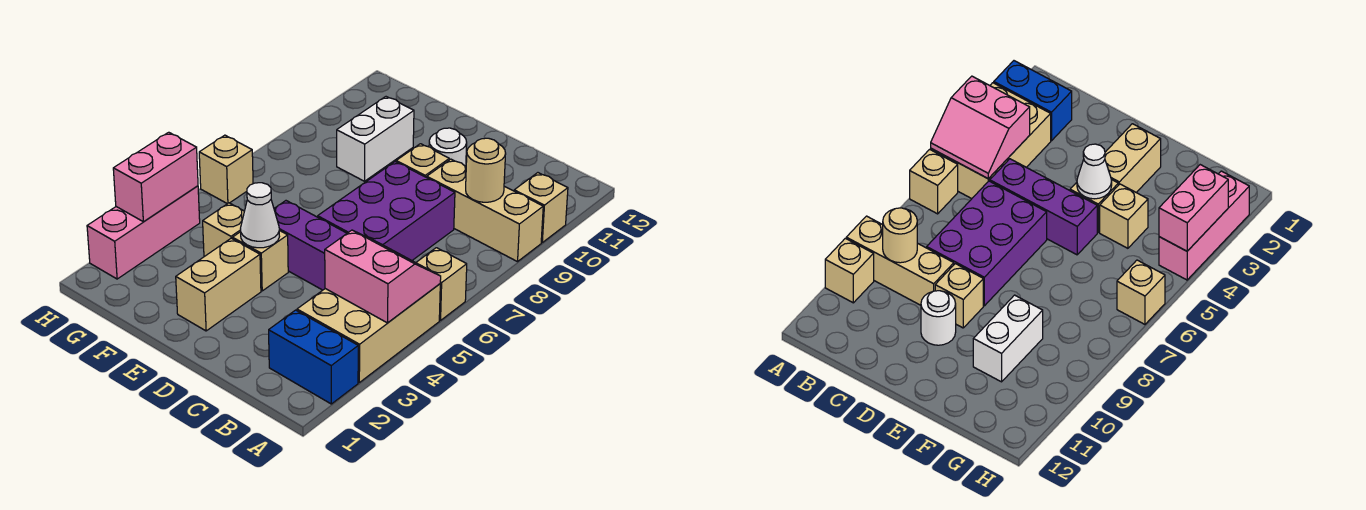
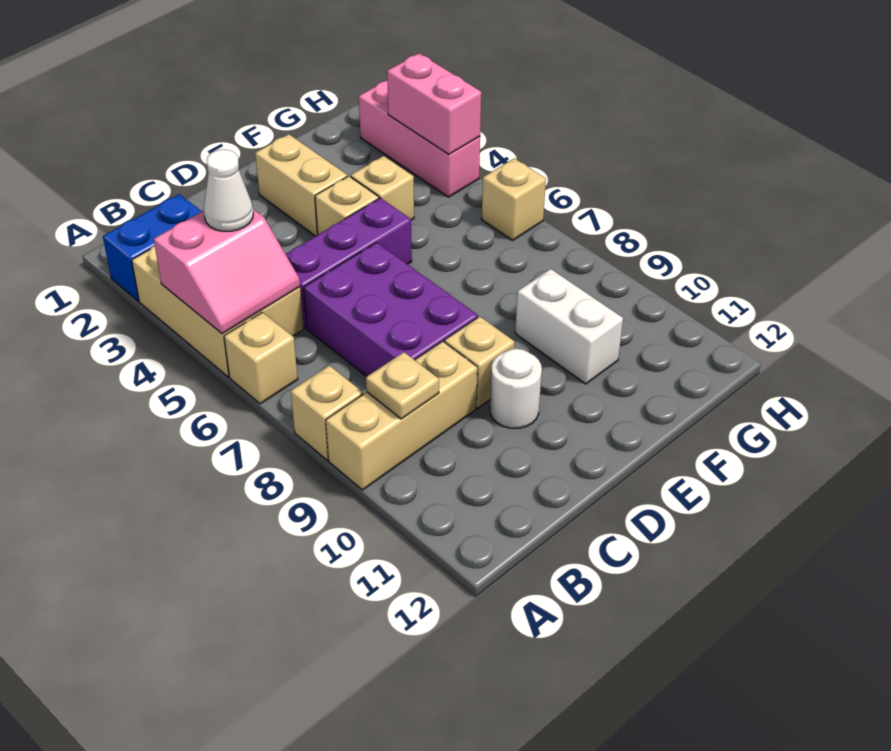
tan 1x1 brick [514,173,568,242] -> tan 1x1 brick moved to [291,366,363,460]
tan 1x1 round brick [466,138,506,202] -> tan 1x1 plate [366,352,439,419]
white 1x1 cone [241,183,279,248] -> white 1x1 cone moved to [204,149,253,231]

